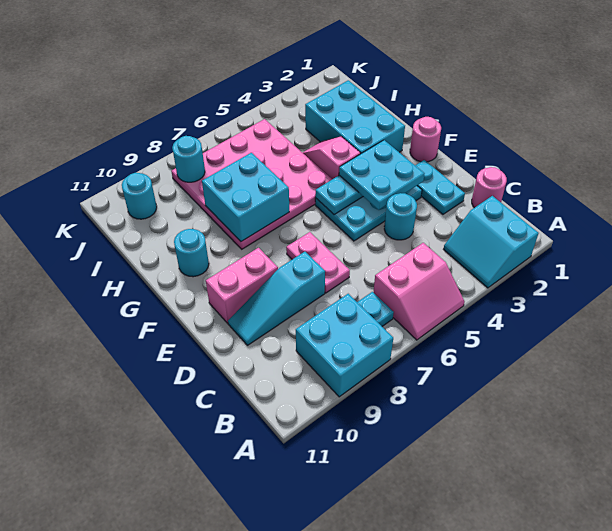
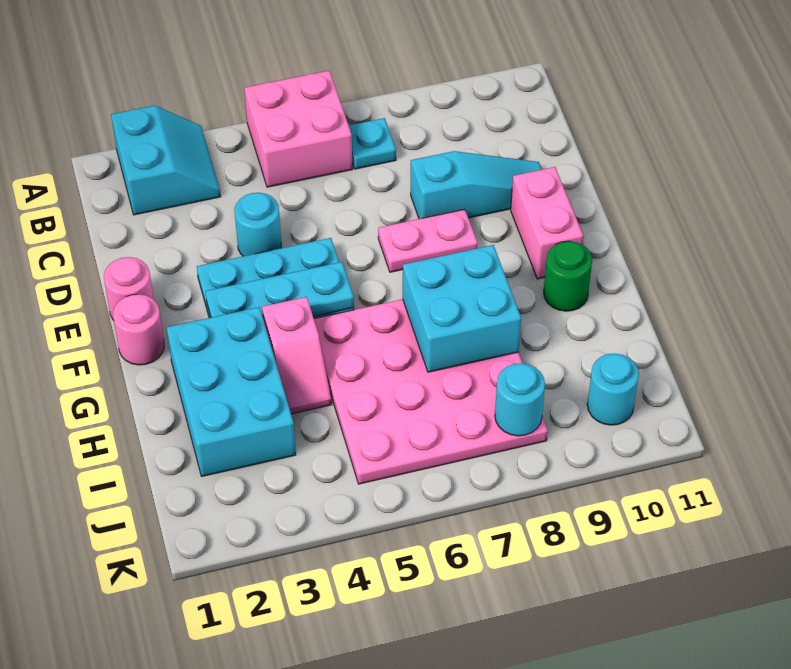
pink 2x2 slope [373,243,465,340] -> pink 2x2 brick [244,71,352,187]
cyan 2x2 brick [296,294,393,397] -> none
pink 1x1 round brick [472,167,507,208] -> pink 1x1 round brick moved to [104,257,154,320]
cyan 1x2 plate [415,160,465,214] -> none
pink 1x2 plate [286,232,350,293] -> pink 1x2 plate turned to [378,209,478,272]
cyan 2x2 plate [339,140,424,210] -> none
pink 1x2 brick [206,248,278,323] -> pink 1x2 brick turned to [511,167,583,279]
cyan 1x1 round brick [174,229,209,277] -> green 1x1 round brick [544,241,592,311]

